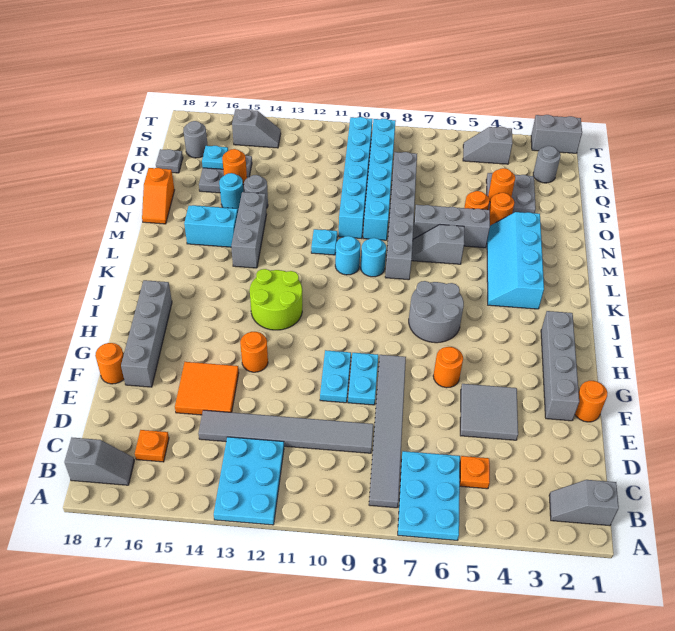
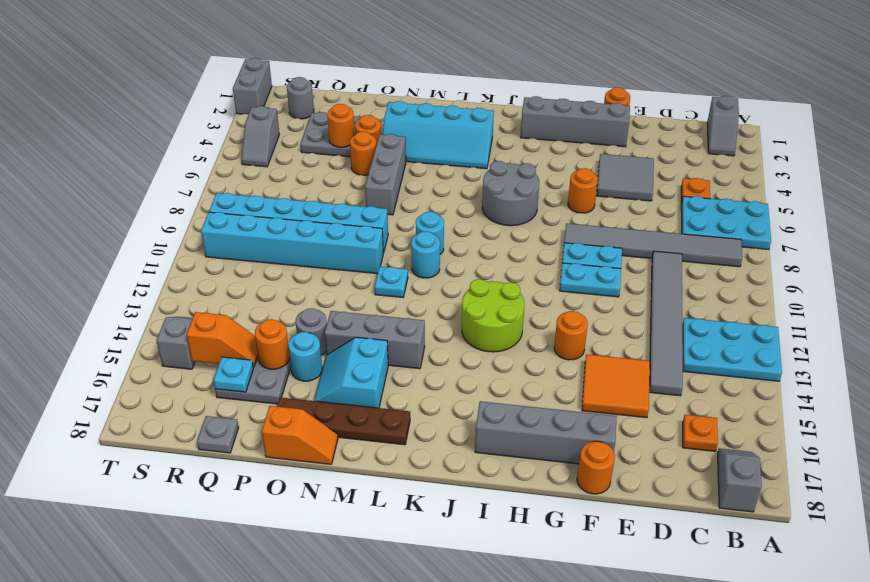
grey 1x6 brick [385,152,417,280] -> none
none -> brown 1x4 plate [277,397,410,445]
grey 1x2 slope [412,225,464,264] -> none
none -> orange 1x2 slope [187,312,258,367]
grey 1x1 round brick [183,121,208,158] -> none

